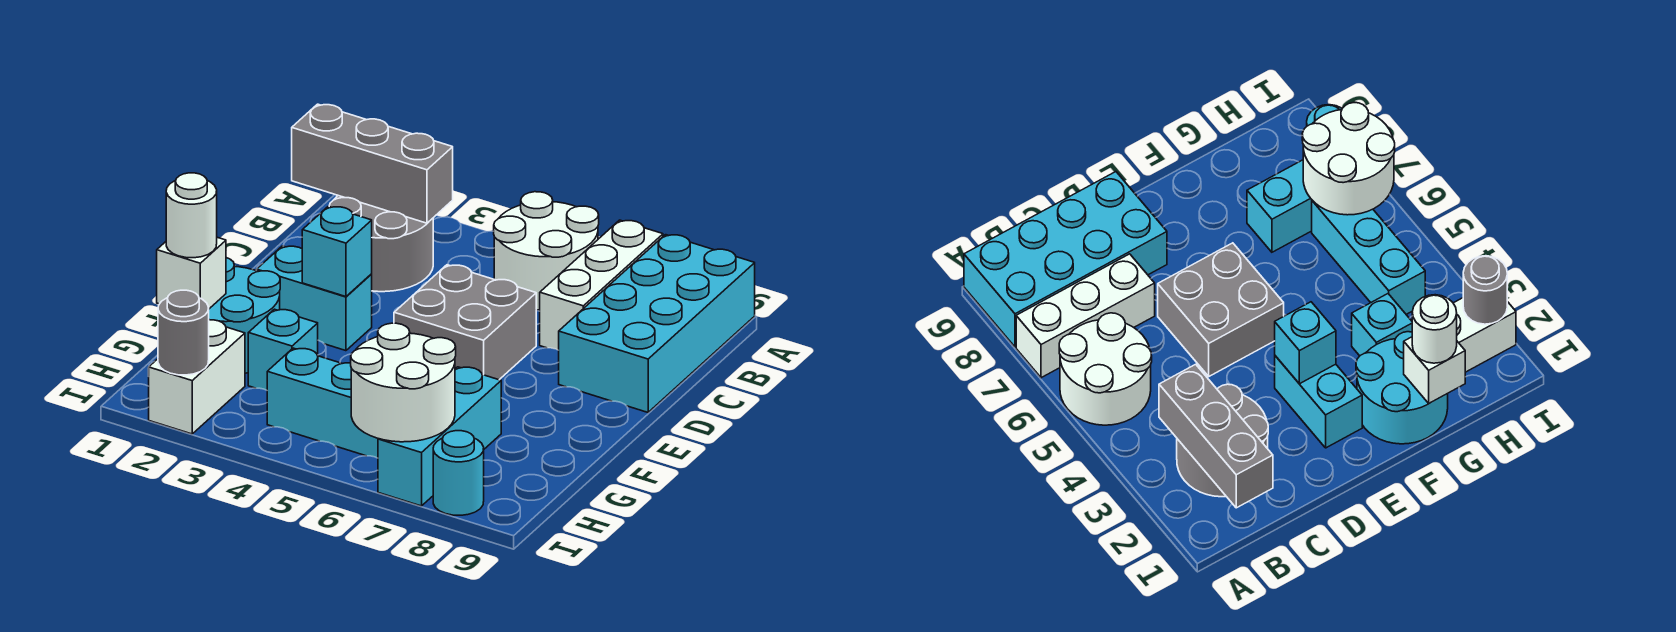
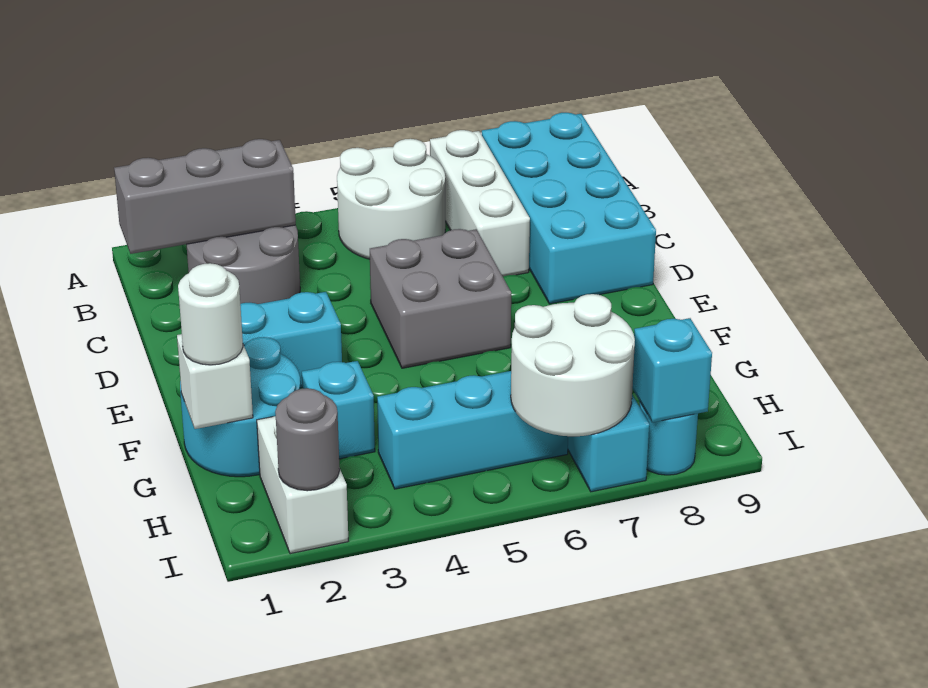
cyan 1x1 brick [302,206,372,297] -> cyan 1x1 brick moved to [632,318,712,423]

